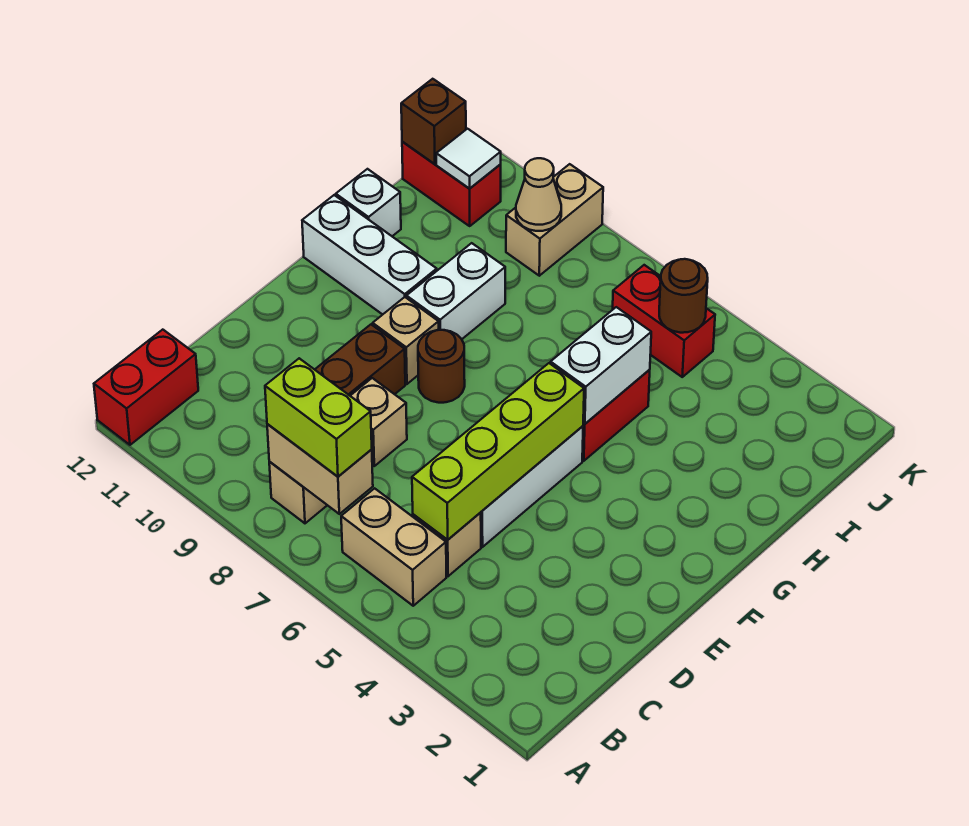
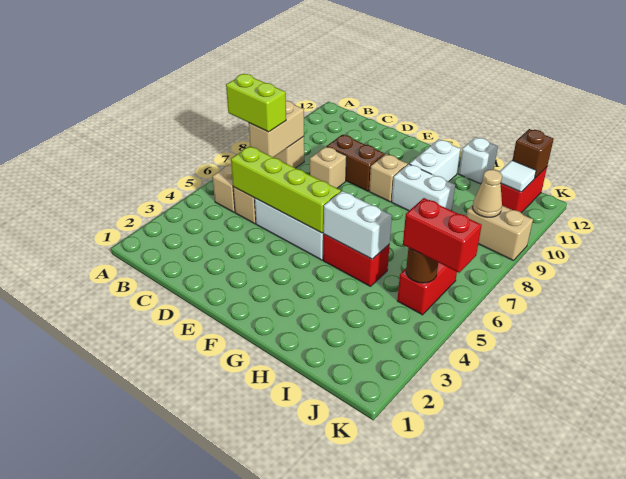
red 1x2 brick [94,330,198,445] -> red 1x2 brick moved to [403,198,482,273]
lime 1x2 brick [265,358,372,477] -> lime 1x2 brick turned to [226,74,286,132]
brown 1x1 round brick [418,330,465,403] -> none
white 1x3 brick [302,195,437,315] -> white 1x2 brick [409,139,460,182]

